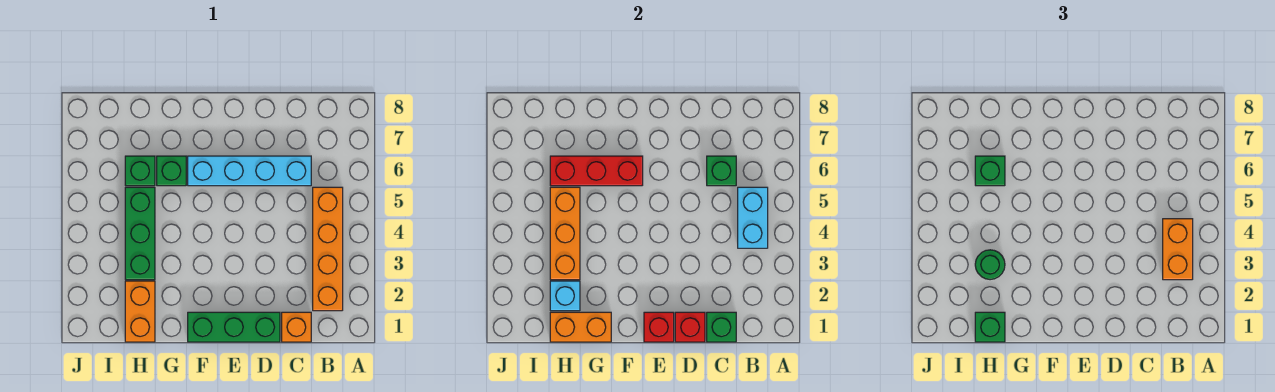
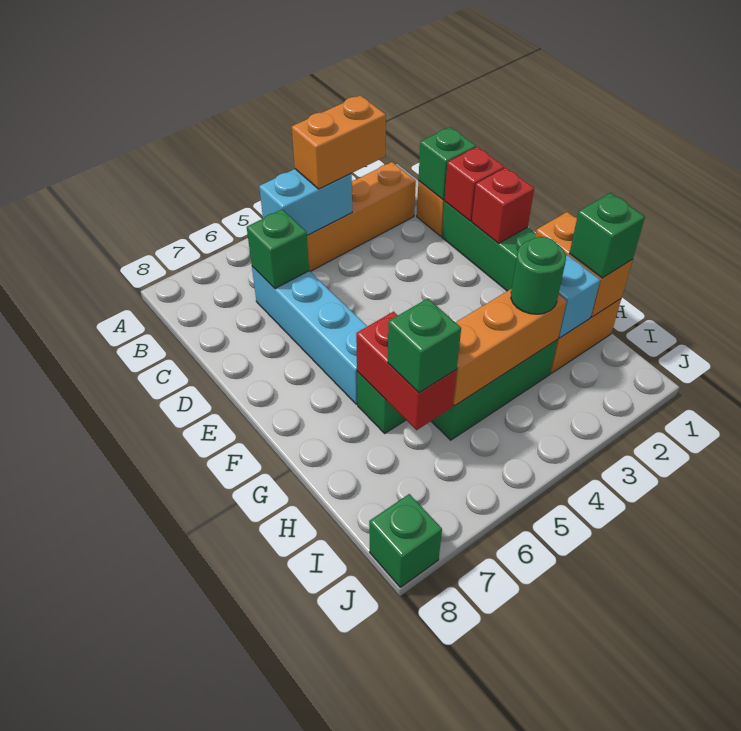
red 1x3 brick [550,156,643,186] -> red 1x2 brick [356,312,457,430]
green 1x1 brick [125,156,155,186] -> green 1x1 brick moved to [369,494,442,587]

